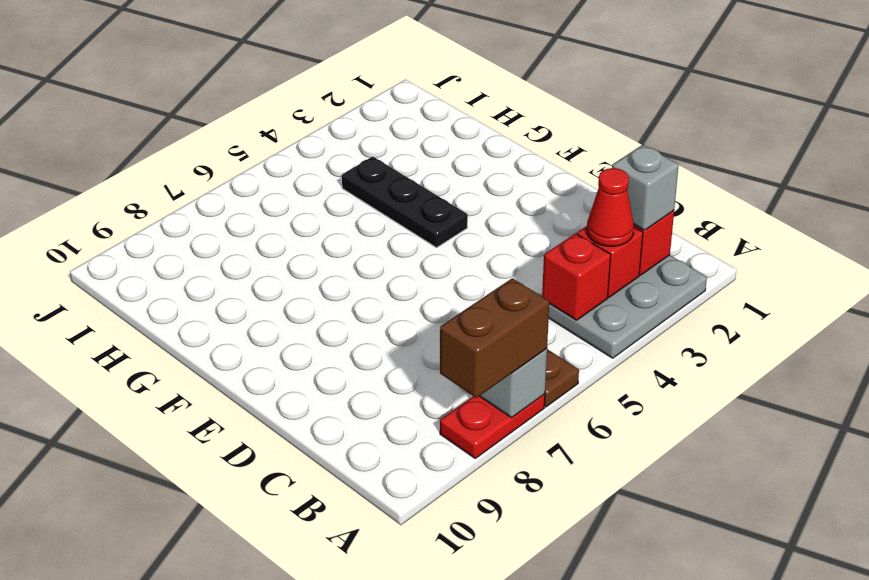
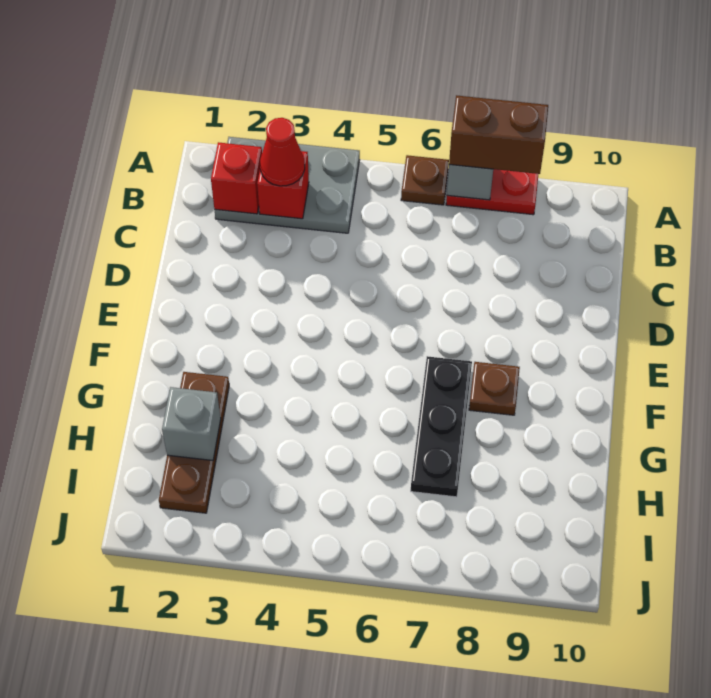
grey 1x1 brick [612,145,679,230] -> grey 1x1 brick moved to [162,387,221,461]
red 1x1 brick [542,234,611,320] -> none
black 1x3 plate [342,156,468,248] -> black 1x3 plate moved to [411,356,472,497]
none -> brown 1x1 plate [469,362,520,415]
none -> brown 1x3 plate [159,372,229,513]

